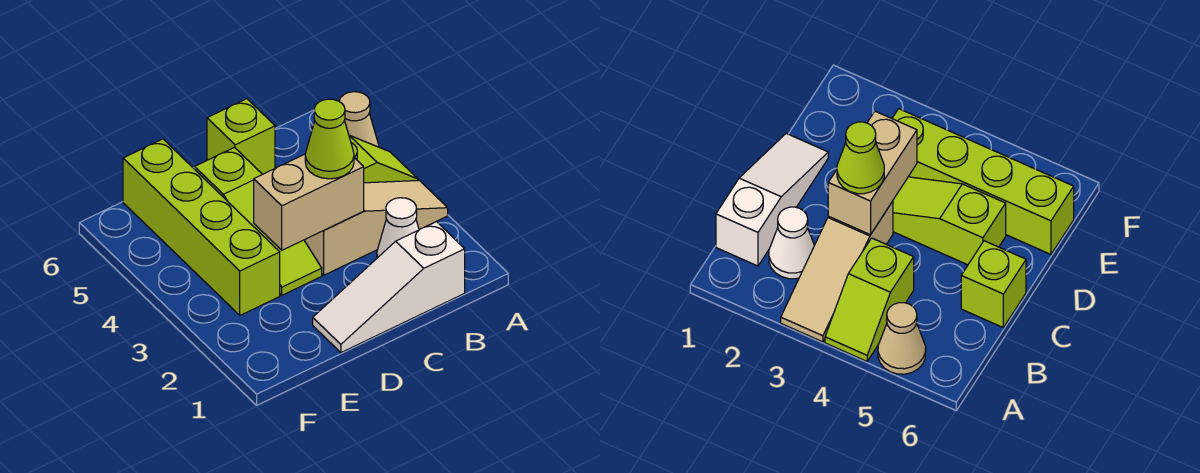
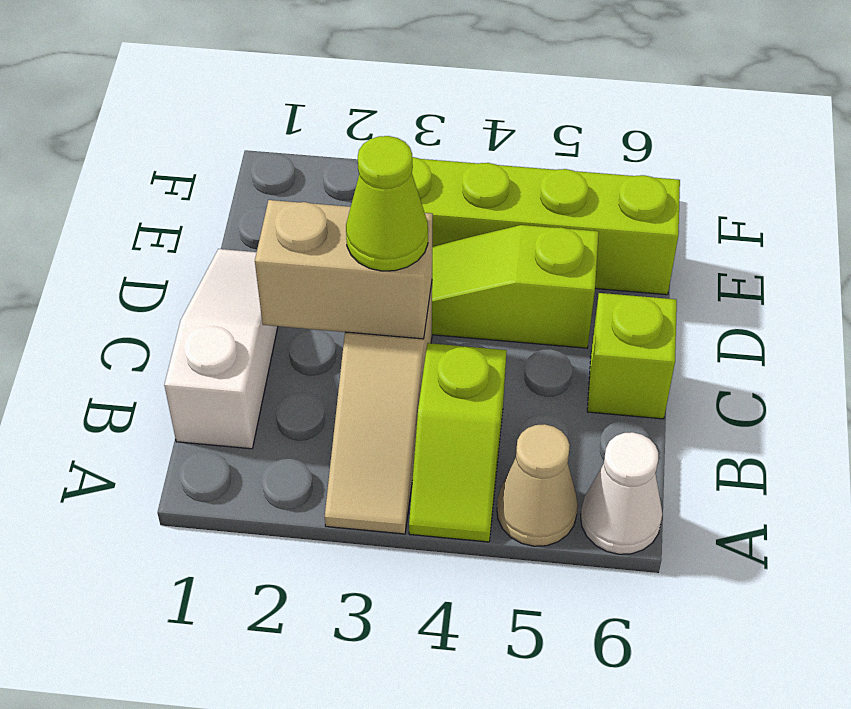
white 1x1 cone [377,198,419,258] -> white 1x1 cone moved to [581,432,663,554]
tan 1x2 brick [254,154,364,250] -> tan 1x2 brick turned to [255,200,433,339]

